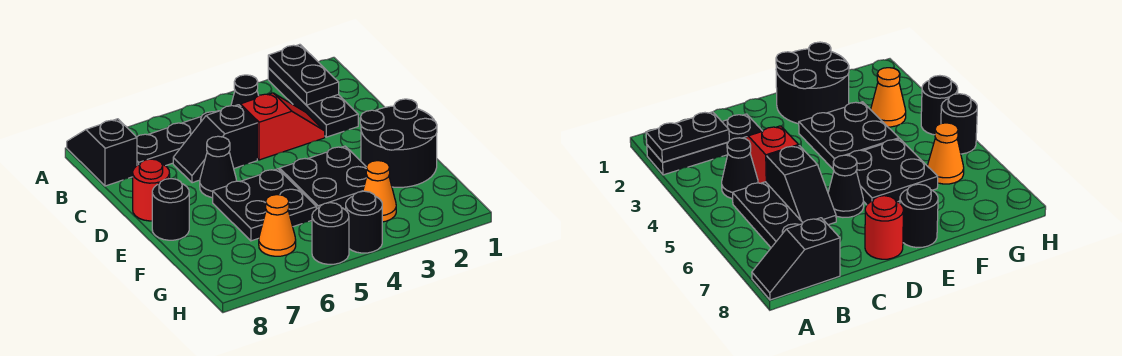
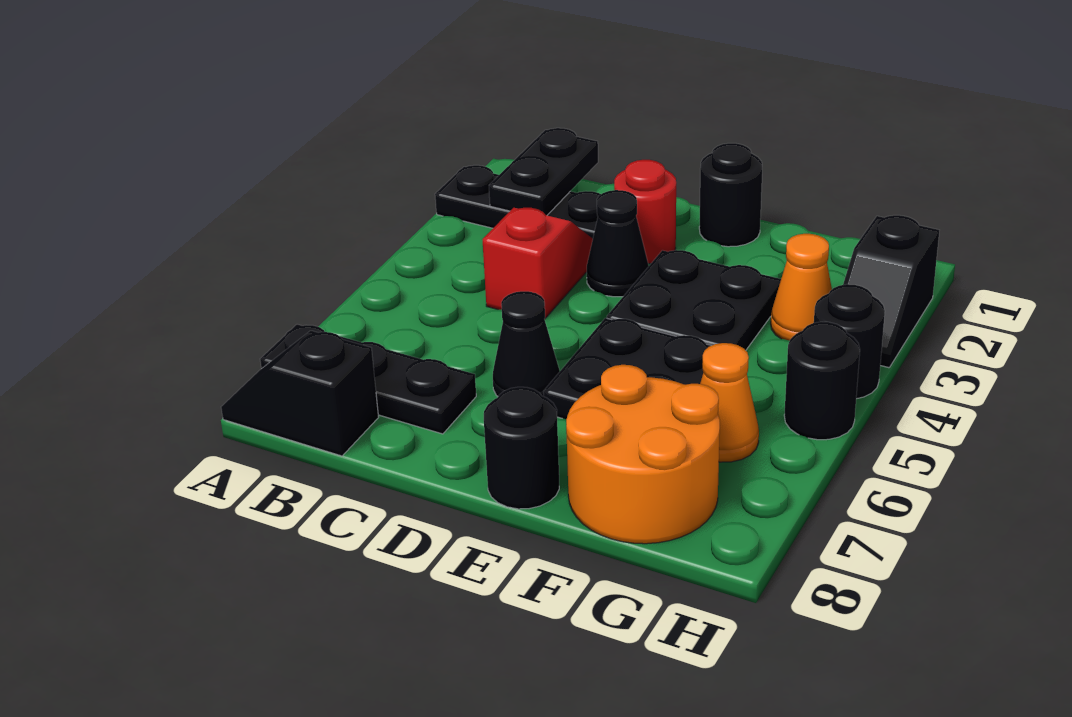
black 1x2 plate [268,44,339,105] -> black 1x2 plate turned to [489,128,598,215]
black 1x1 cone [231,75,259,106] -> black 1x1 cone moved to [587,190,649,297]
black 1x3 plate [137,111,218,166] -> black 1x3 plate turned to [260,324,476,434]
black 1x2 slope [173,105,257,183] -> black 1x2 slope moved to [843,215,939,368]
red 1x1 round brick [133,159,170,221] -> red 1x1 round brick moved to [614,160,676,264]
black 2x2 round brick [360,99,437,187] -> black 1x1 round brick [699,143,762,247]
none -> orange 2x2 round brick [566,365,720,544]

